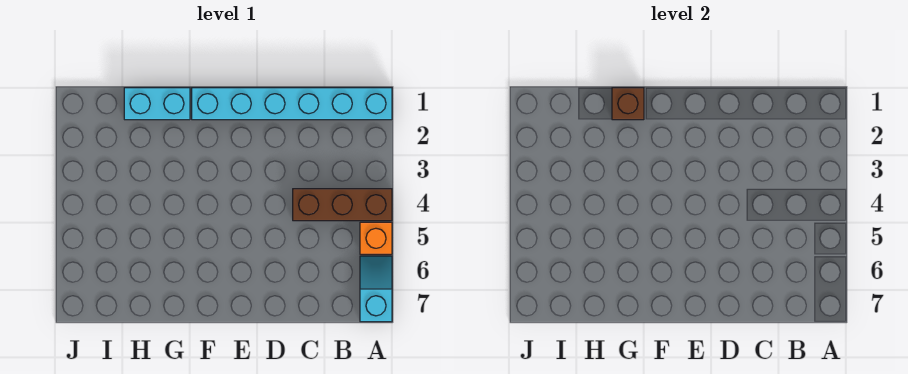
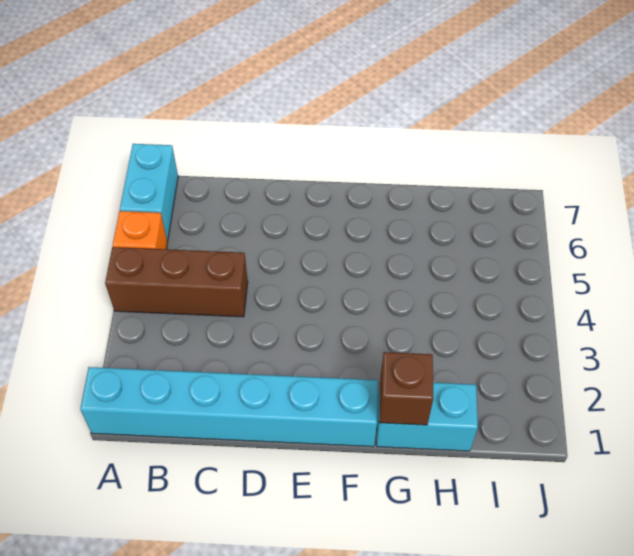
cyan 1x2 slope [360,256,392,322] -> cyan 1x2 brick [120,144,178,241]

